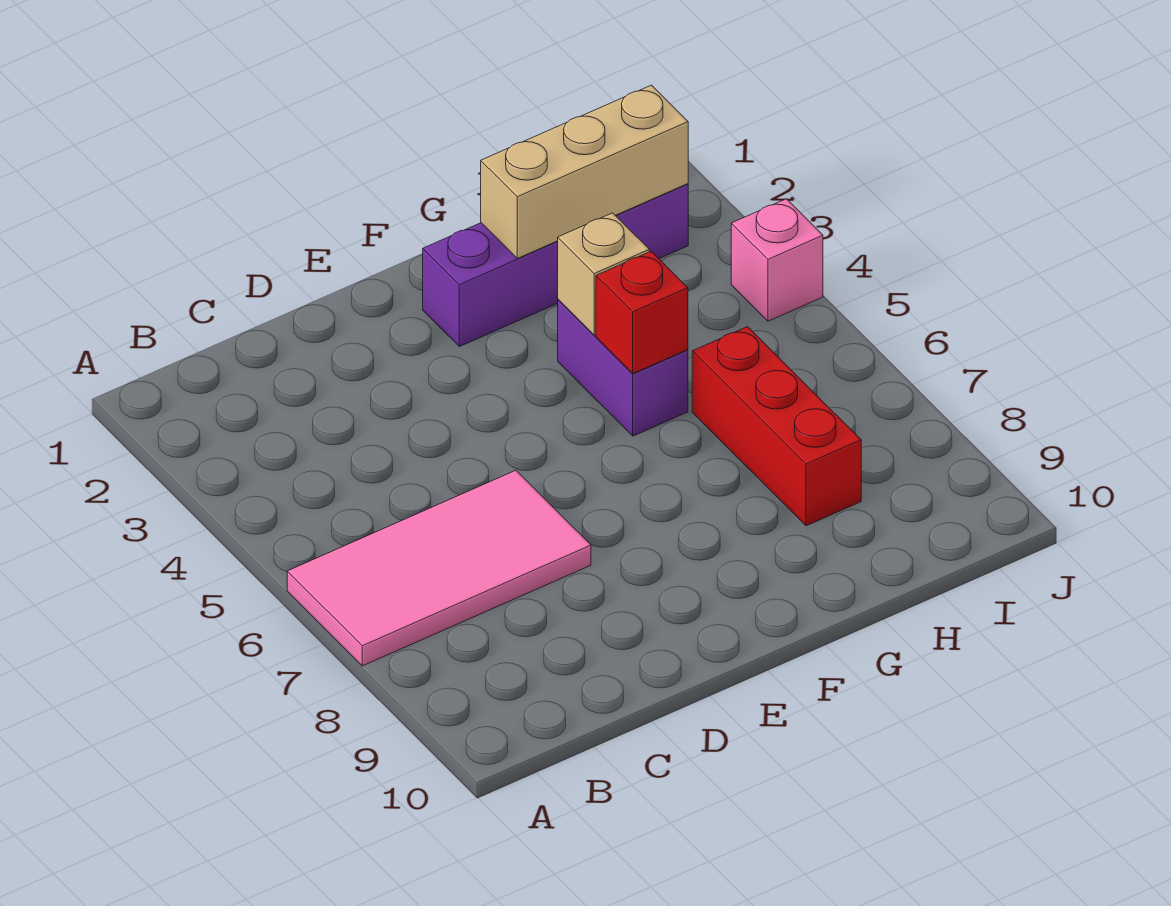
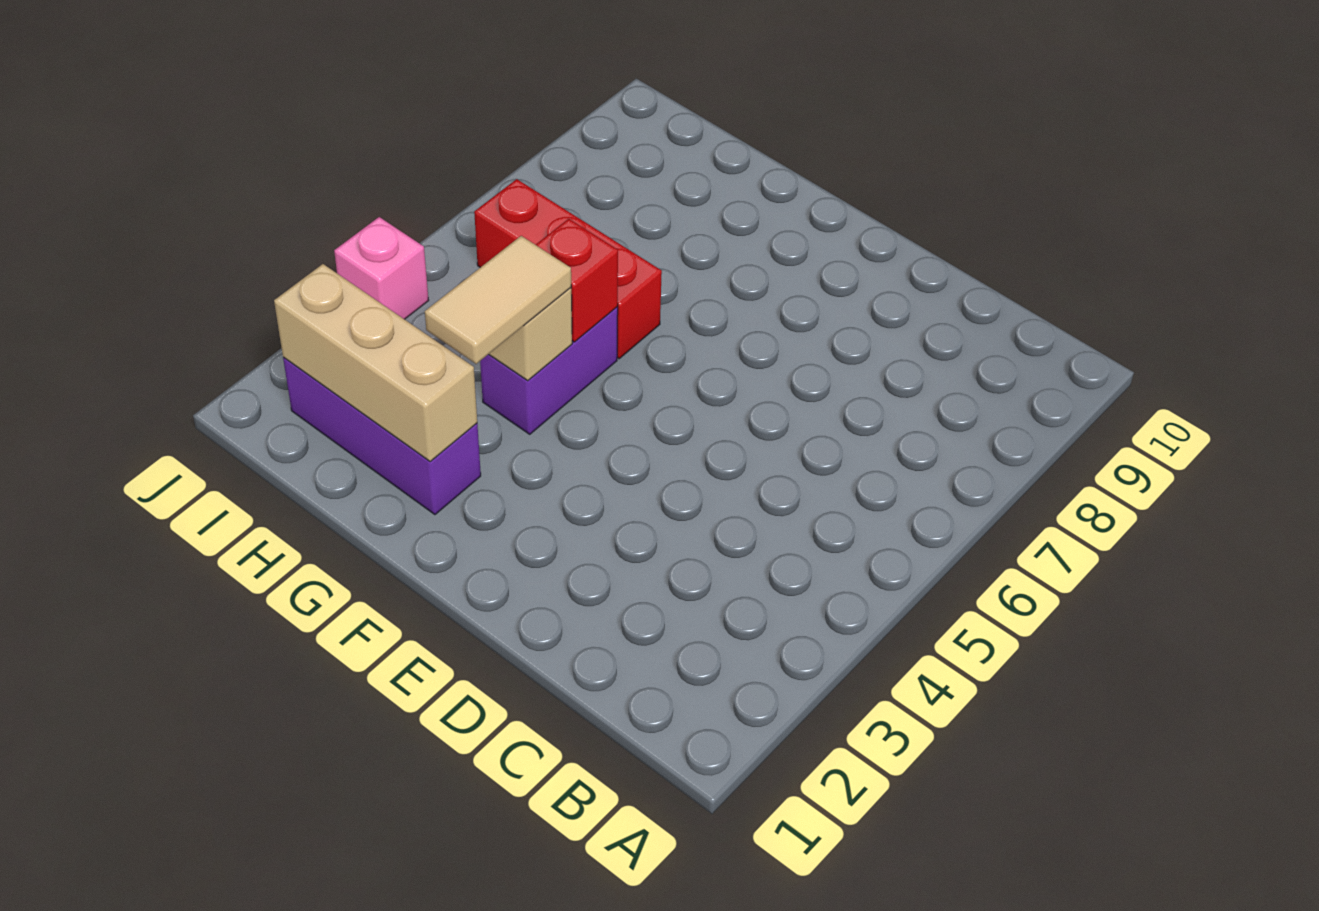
pink 2x4 tile [287,470,591,666] -> none
purple 1x4 brick [423,184,688,347] -> purple 1x3 brick [283,357,481,515]
none -> tan 1x2 tile [425,236,571,364]
red 1x3 brick [692,327,861,526] -> red 1x3 brick turned to [474,179,662,359]

